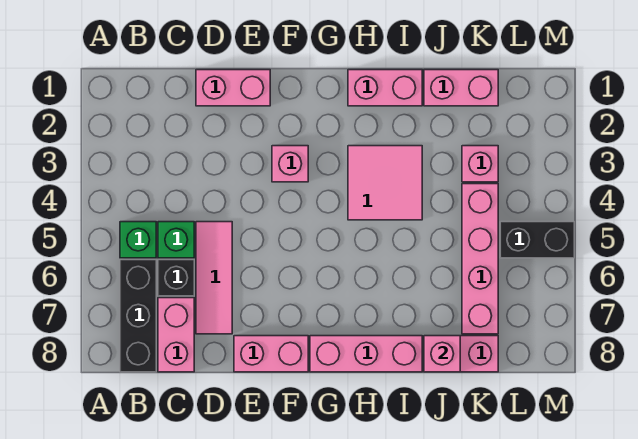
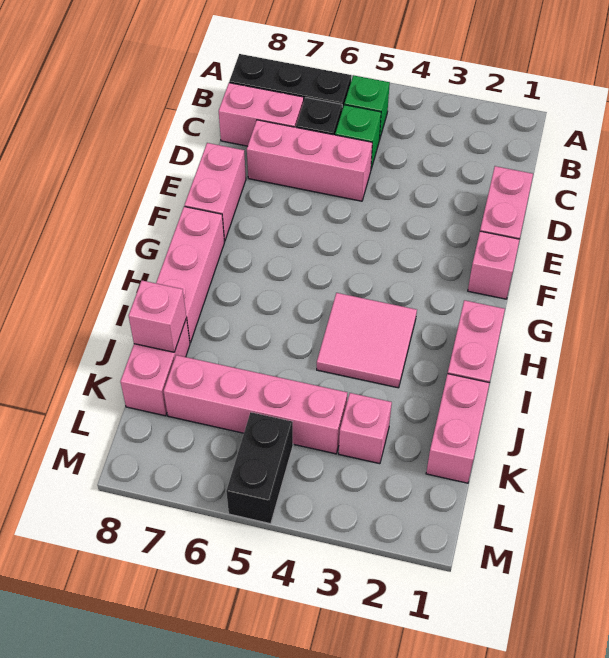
pink 1x3 tile [196,222,232,334] -> pink 1x3 brick [247,120,372,201]
pink 1x1 brick [272,146,308,182] -> pink 1x1 brick moved to [468,231,520,299]

